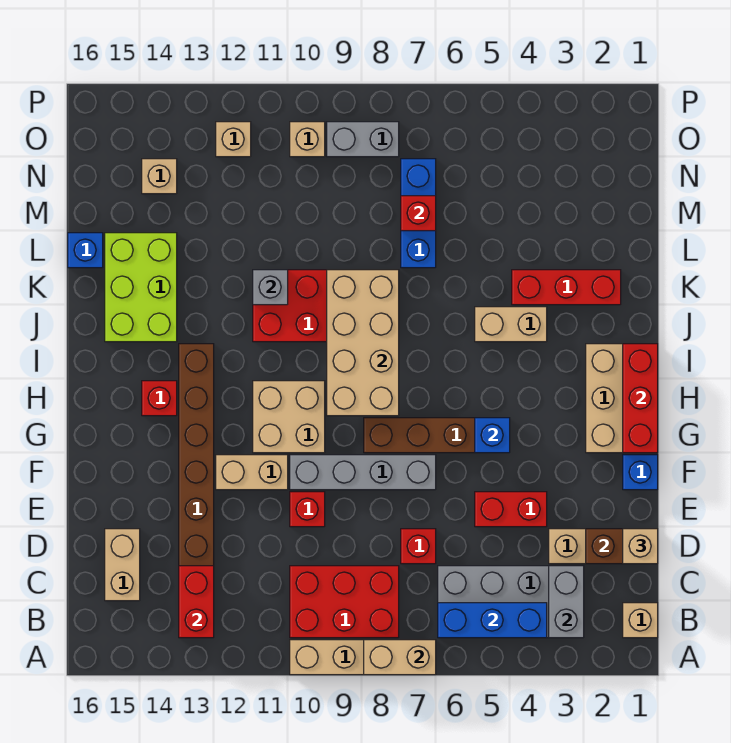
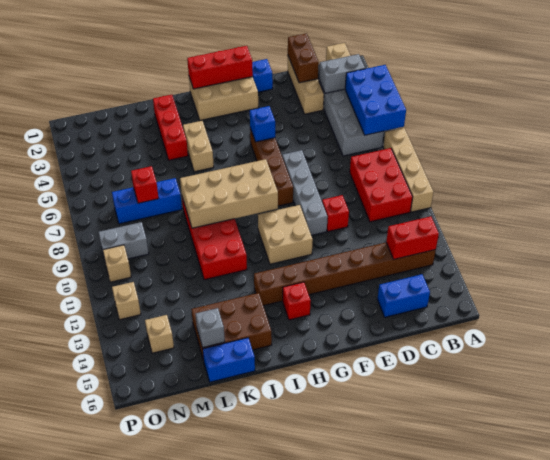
tan 1x2 brick [364,640,436,675] -> none
blue 1x3 brick [438,603,547,638] -> blue 2x3 brick [345,65,406,135]
tan 1x2 brick [105,529,140,601] -> blue 1x2 brick [377,274,430,317]
tan 1x1 brick [623,529,658,564] -> none
red 1x1 brick [401,529,436,564] -> none
red 1x2 brick [475,492,547,527] -> none
tan 1x2 brick [216,455,288,490] -> none
lime 2x3 brick [105,233,177,342] -> brown 2x3 brick [191,293,272,360]
grey 1x1 brick [253,270,288,305] -> grey 1x1 brick moved to [196,308,225,348]
blue 1x1 brick [68,233,103,268] -> blue 1x2 brick [203,338,255,382]
grey 1x2 brick [327,122,399,157] -> grey 1x2 brick turned to [99,222,149,259]

